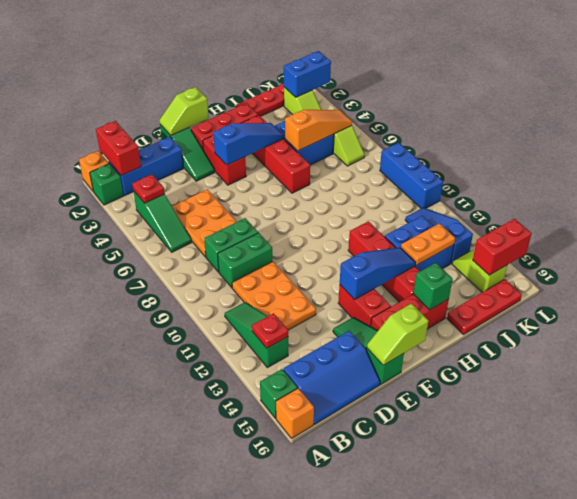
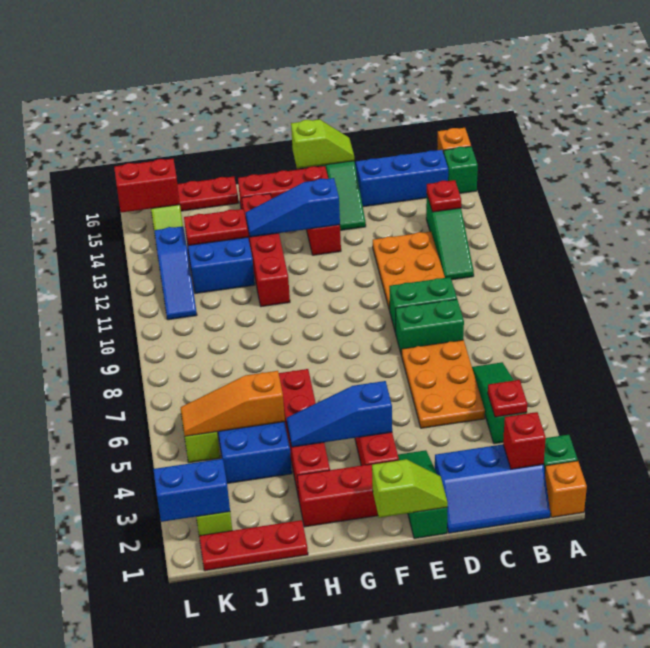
red 1x2 brick [96,121,141,176] -> red 1x1 brick [503,412,546,469]
green 1x1 brick [413,263,452,310] -> none
orange 1x2 plate [401,224,455,265] -> red 1x2 plate [184,209,248,246]
blue 1x3 brick [380,142,443,209] -> none

